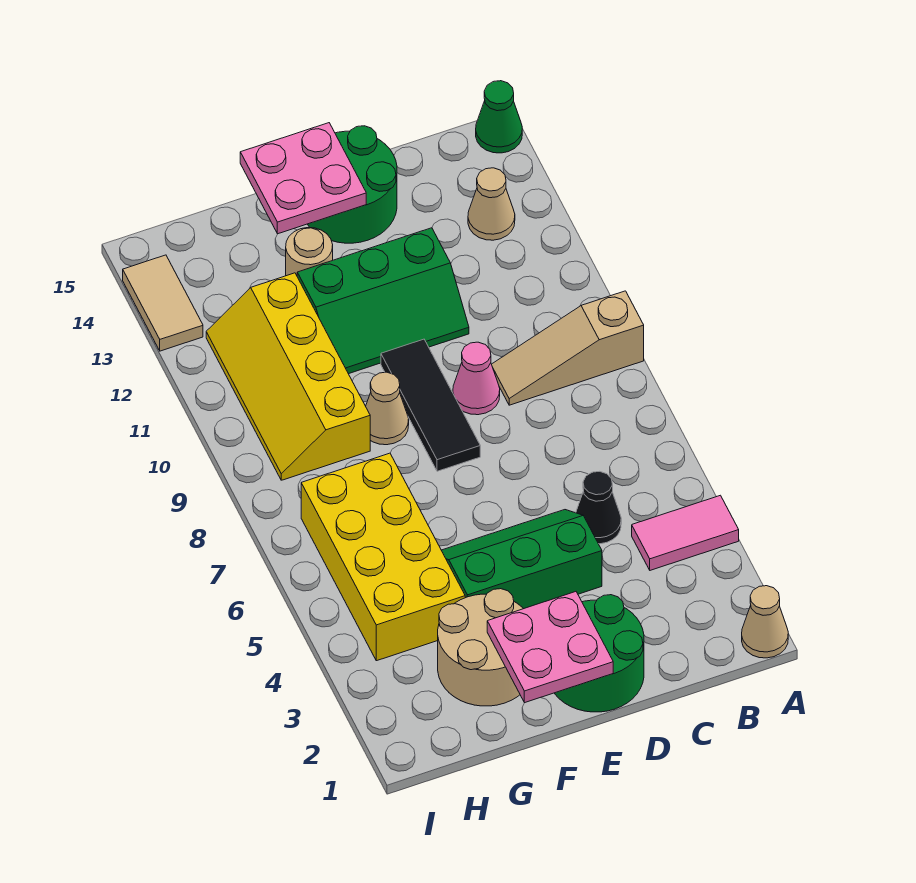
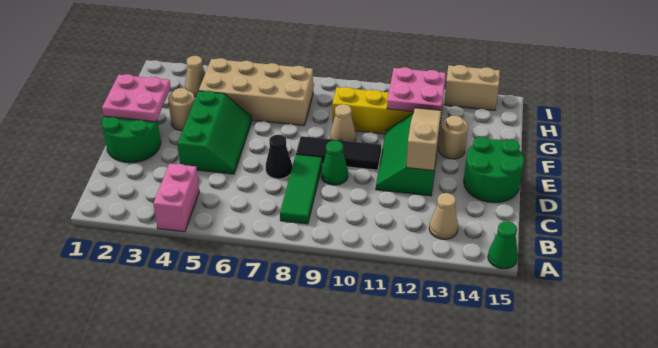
tan 1x1 cone [742,586,788,658] -> tan 1x1 cone moved to [185,56,205,97]
pink 1x2 tile [632,495,739,570] -> pink 1x2 brick [153,164,199,232]
tan 1x3 slope [491,291,644,405] -> tan 1x3 slope moved to [406,108,441,171]
none -> green 1x3 tile [280,154,322,224]
black 1x1 cone [576,471,621,544] -> black 1x1 cone moved to [266,135,292,179]
pink 1x1 cone [453,342,500,415] -> green 1x1 cone [321,141,348,185]
pink 2x2 plate [240,123,366,234] -> pink 2x2 plate moved to [387,67,446,112]
tan 2x2 round brick [438,589,523,706] -> tan 1x1 round brick [168,88,195,131]
yellow 2x4 brick [301,453,465,661] -> tan 2x4 brick [199,58,313,125]
tan 1x2 tile [123,255,203,351] -> tan 1x2 brick [444,65,500,110]

